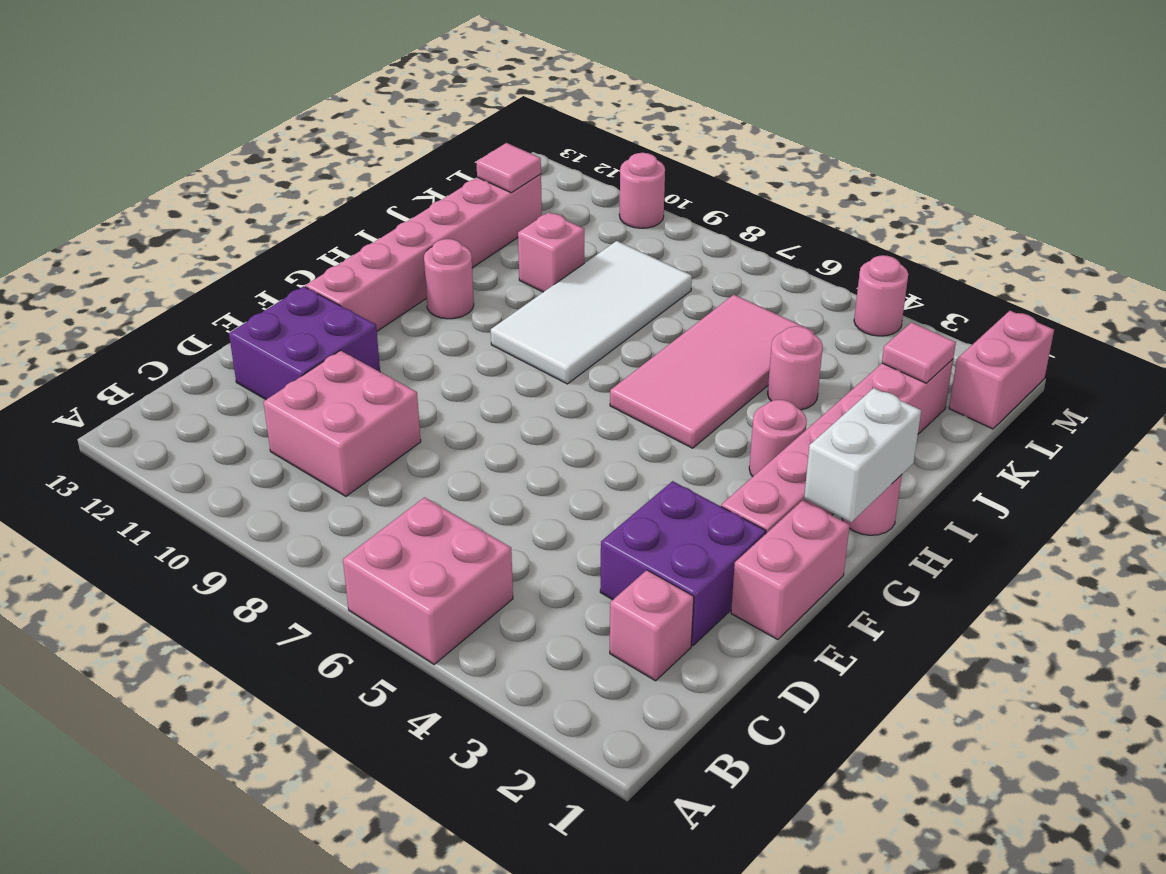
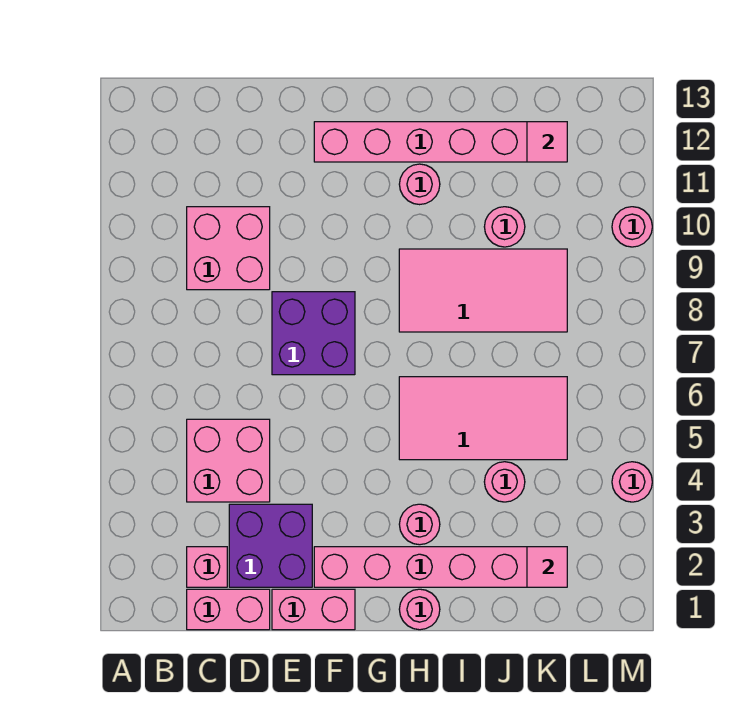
pink 2x2 brick [343,497,513,664] -> pink 2x2 brick moved to [187,419,270,502]
purple 2x2 brick [229,286,380,399] -> purple 2x2 brick moved to [272,292,355,375]
white 1x2 brick [804,388,921,522] -> none
white 2x4 tile [491,241,692,384] -> pink 2x4 tile [399,249,567,332]
pink 1x1 brick [518,212,584,292] -> pink 1x1 round brick [484,207,525,247]
pink 1x2 brick [949,311,1054,429] -> pink 1x2 brick moved to [187,589,270,630]

